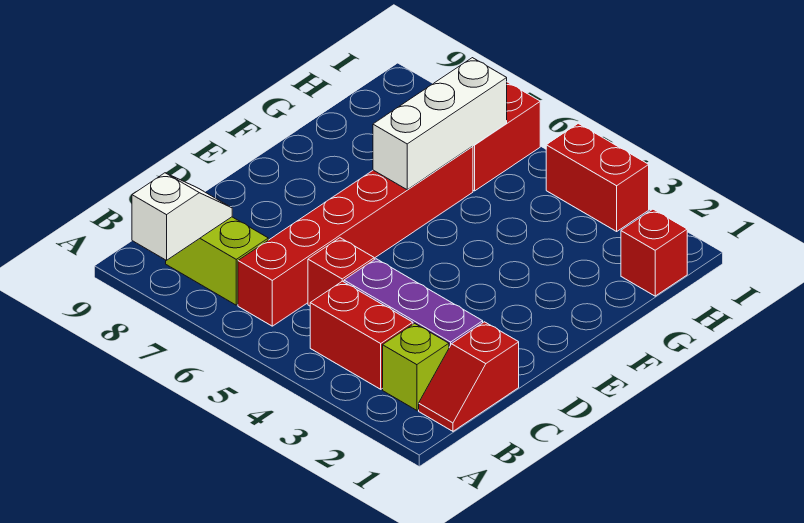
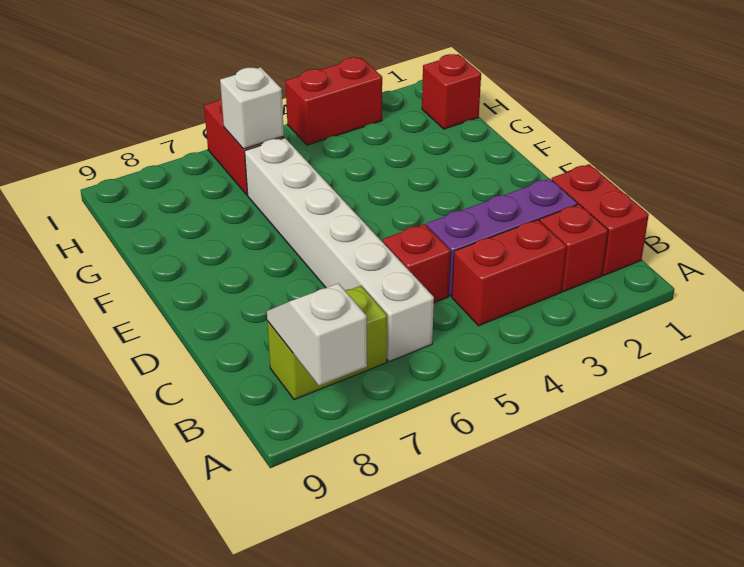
red 1x2 slope [419,322,519,431] -> red 1x2 brick [552,164,649,275]
lime 1x1 brick [383,323,449,410] -> red 1x1 brick [540,204,608,292]
red 1x6 brick [238,146,473,326] -> white 1x6 brick [245,138,434,362]
white 1x3 brick [373,58,507,190] -> white 1x1 brick [220,67,284,149]

